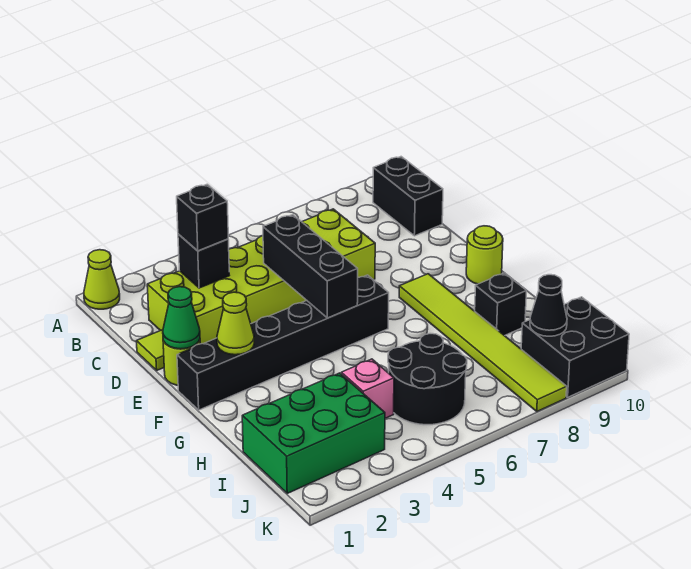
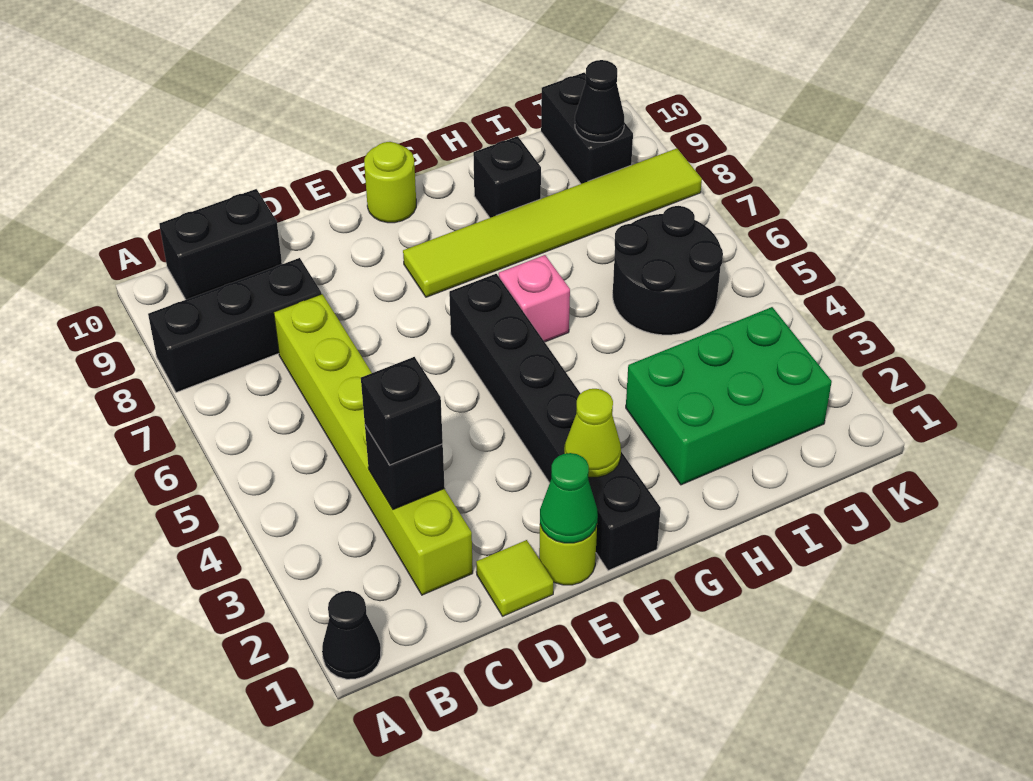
lime 1x1 cone [84,250,120,309] -> black 1x1 cone [322,591,381,679]
lime 2x6 brick [147,209,375,344] -> lime 1x6 brick [274,294,473,595]
black 1x3 brick [263,215,358,318] -> black 1x3 brick moved to [148,258,321,392]
green 2x3 brick [242,373,385,493] -> green 2x3 brick turned to [626,307,832,485]
pink 1x1 brick [341,359,394,418] -> pink 1x1 brick moved to [499,255,570,342]
black 2x2 brick [521,297,629,397] -> black 1x2 brick [541,73,633,184]

